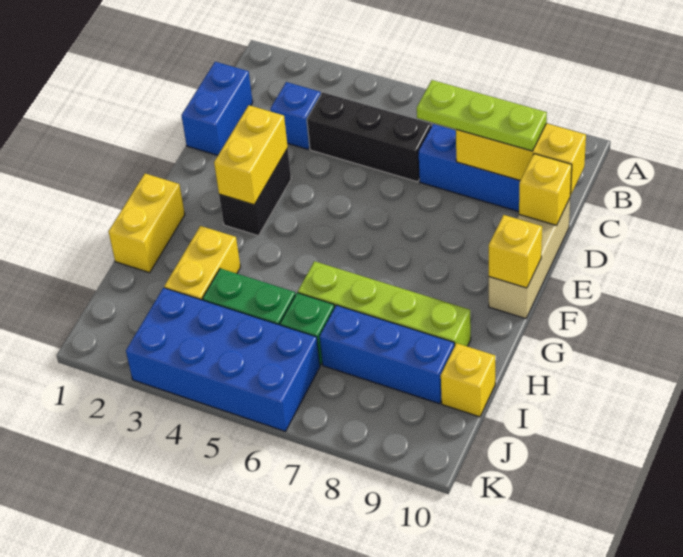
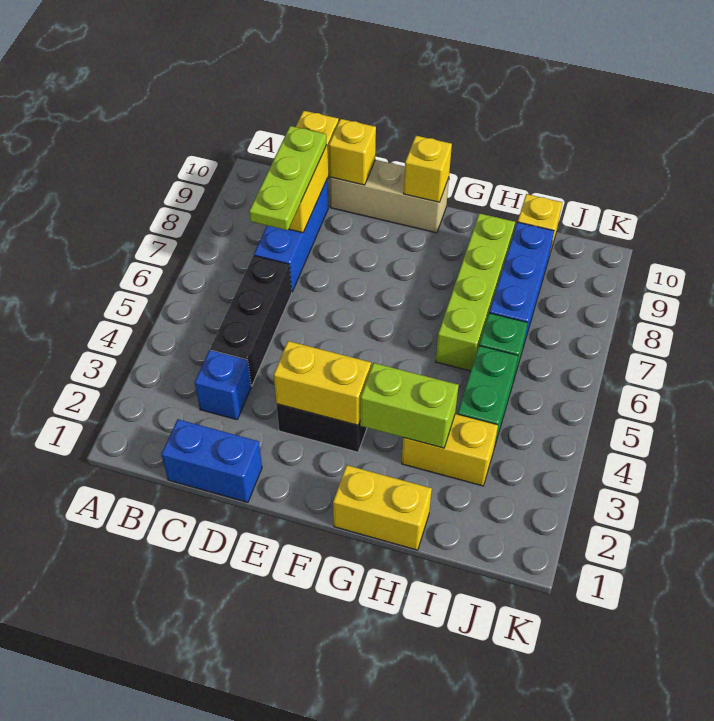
none -> lime 1x2 brick [360,363,459,448]
blue 2x4 brick [126,288,320,431] -> none

